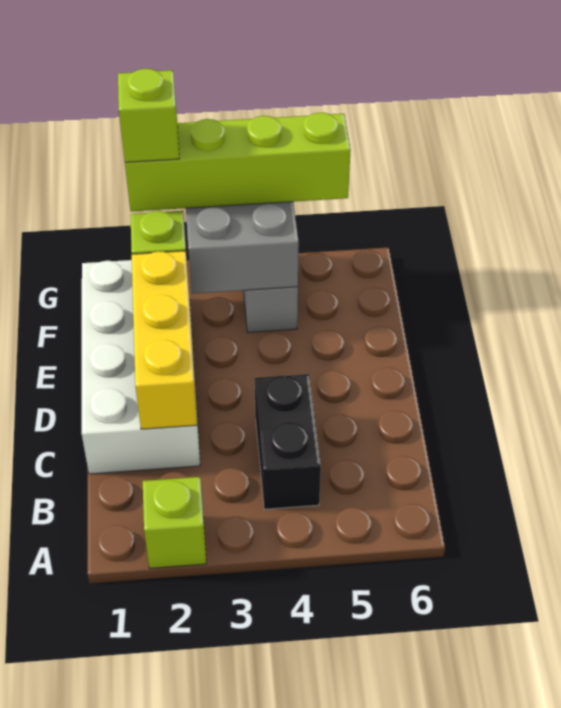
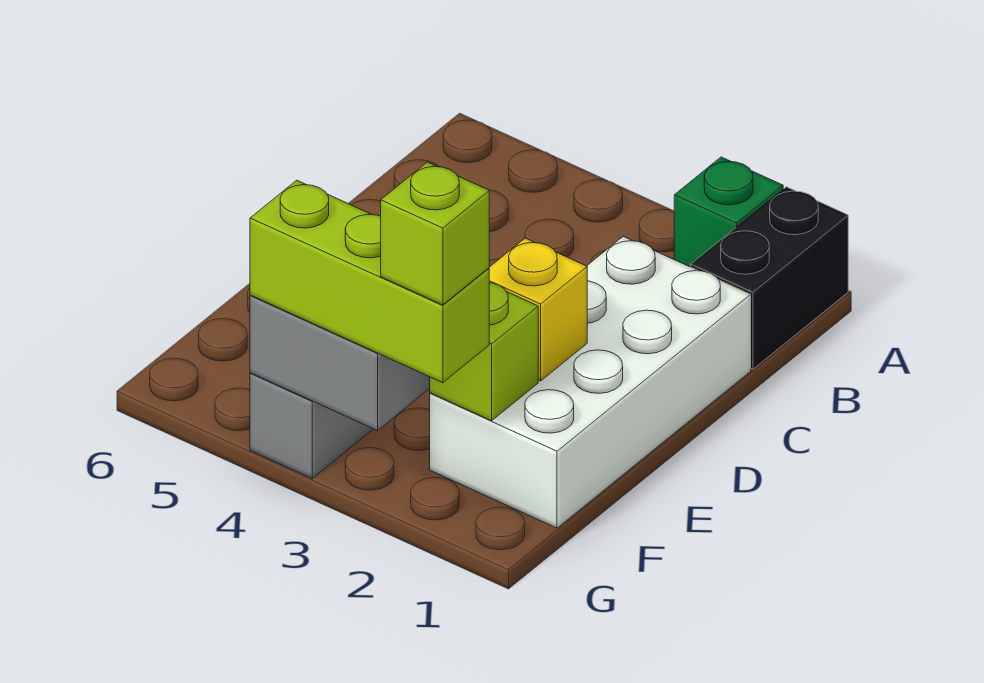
lime 1x1 brick [143,477,206,568] -> green 1x1 brick [674,157,783,267]
black 1x2 brick [255,374,321,509] -> black 1x2 brick moved to [691,187,848,369]
yellow 1x3 brick [132,251,197,429] -> yellow 1x1 brick [489,238,587,381]
lime 1x4 brick [125,113,351,212] -> lime 1x3 brick [250,180,489,383]

